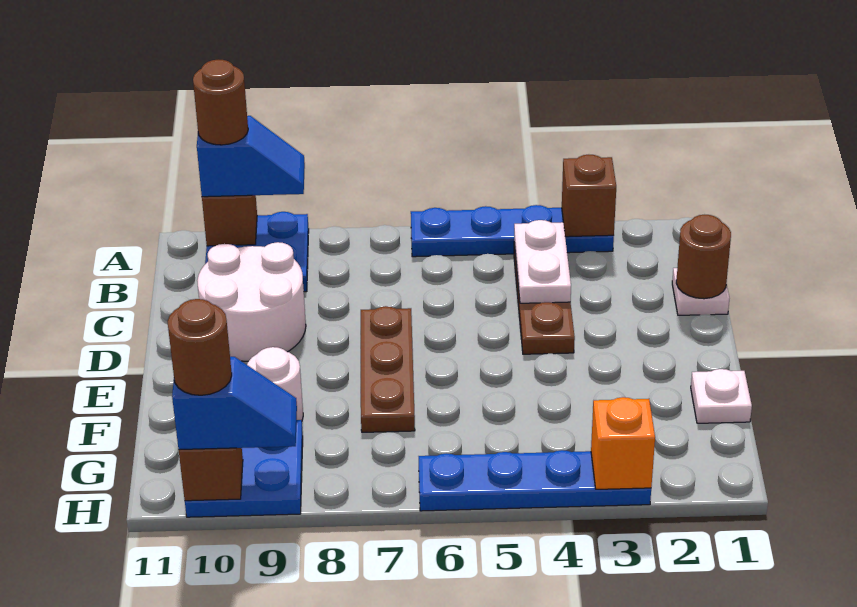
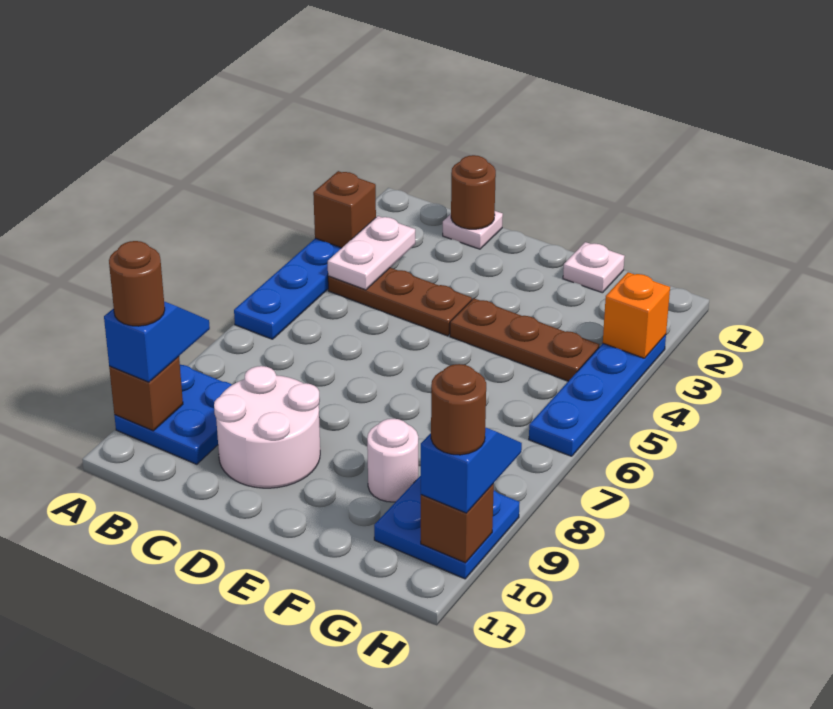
white 1x2 plate [514,220,571,303] -> white 1x2 plate turned to [328,216,415,290]
brown 1x3 plate [361,306,415,432] -> brown 1x3 plate moved to [450,298,599,381]

